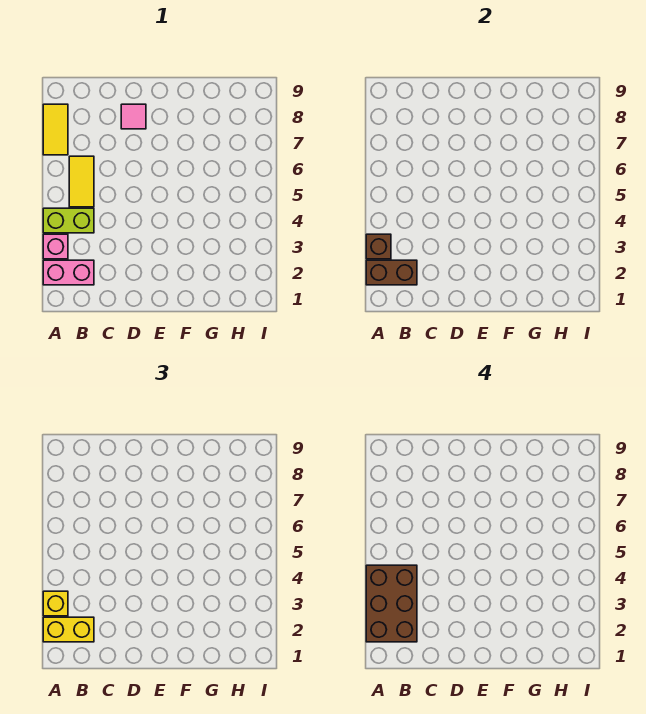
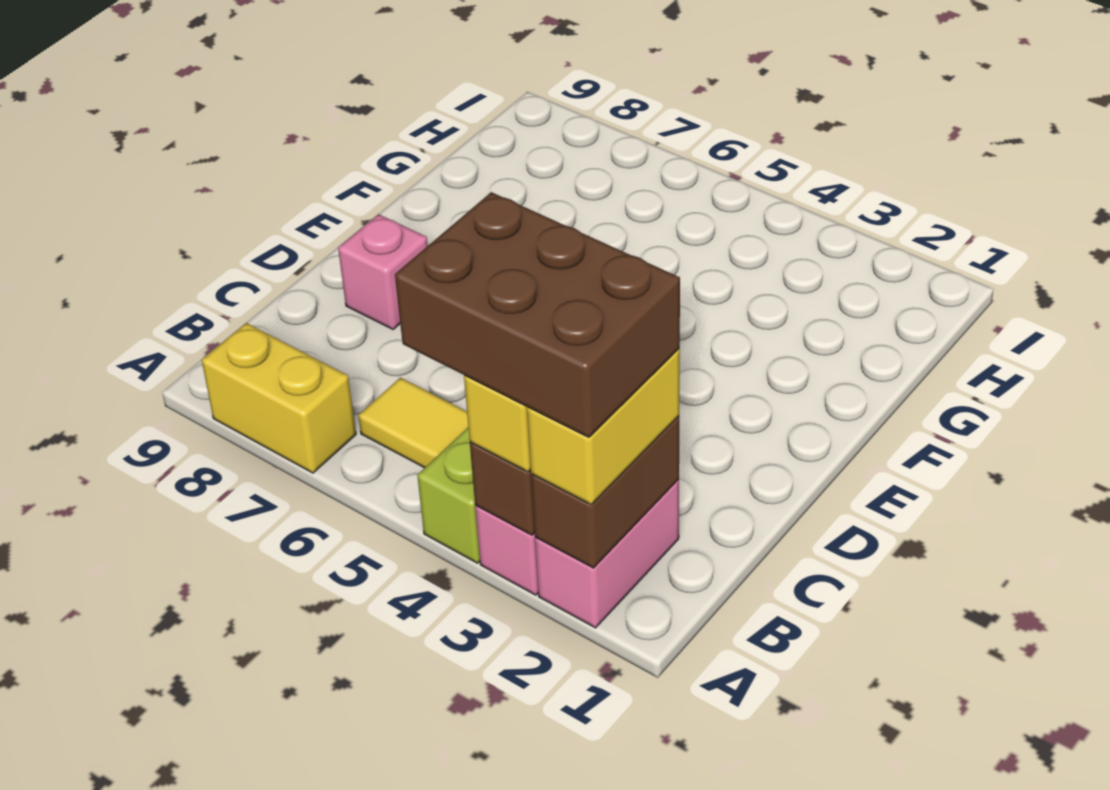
yellow 1x2 tile [43,104,68,155] -> yellow 1x2 brick [202,323,356,473]
pink 1x1 tile [121,104,146,129] -> pink 1x1 brick [338,214,428,330]

